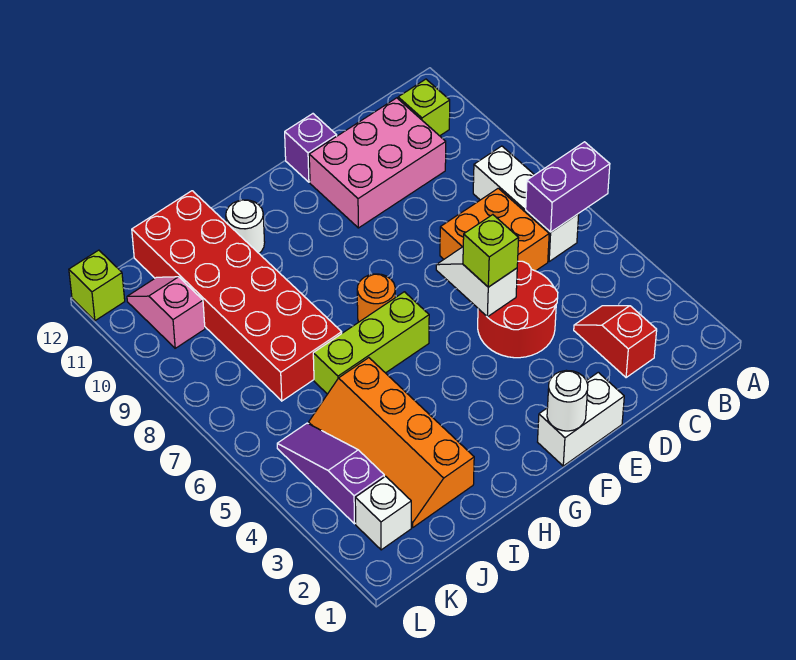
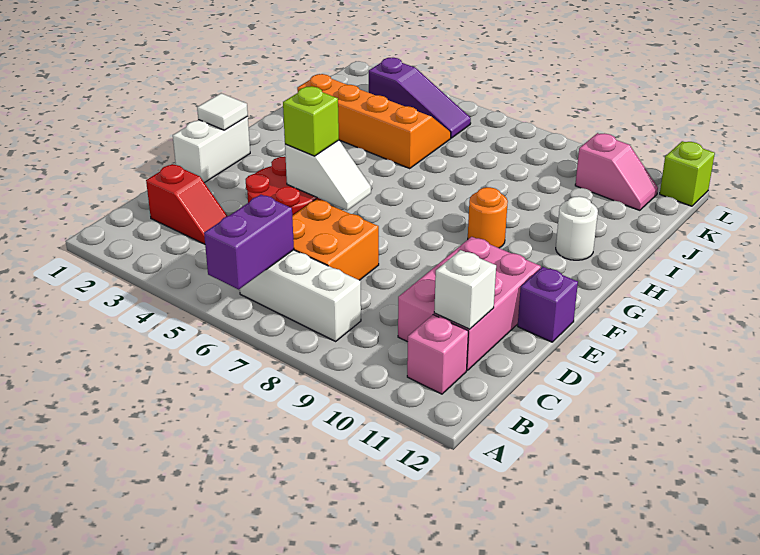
lime 1x1 brick [398,79,450,136] -> pink 1x1 brick [407,315,468,394]
white 1x1 round brick [547,370,588,431] -> white 1x1 tile [197,93,248,130]
lime 1x3 brick [313,292,429,394] -> none
orange 1x1 round brick [357,274,395,322] -> orange 1x1 round brick moved to [468,187,508,248]
red 2x6 brick [132,191,342,401] -> none
white 1x1 brick [355,476,411,550] -> white 1x1 brick moved to [434,250,496,329]

